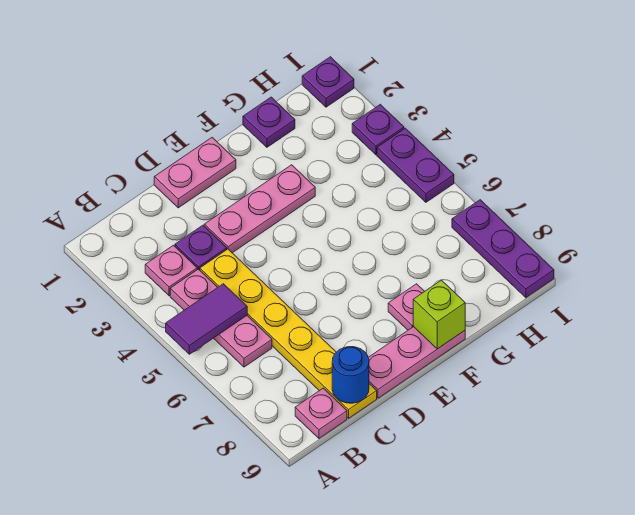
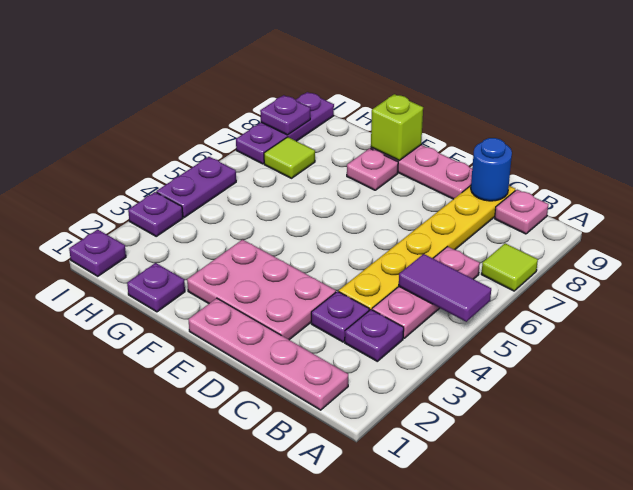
none -> lime 1x1 tile [481,243,538,291]
pink 1x1 plate [145,245,197,296] -> purple 1x1 plate [345,310,404,361]
pink 1x2 plate [154,138,236,208] -> pink 1x4 plate [188,298,348,410]
pink 1x3 plate [204,165,315,253] -> pink 2x3 plate [187,240,336,340]
none -> lime 1x1 tile [264,137,315,178]
none -> purple 1x1 plate [260,95,310,135]

